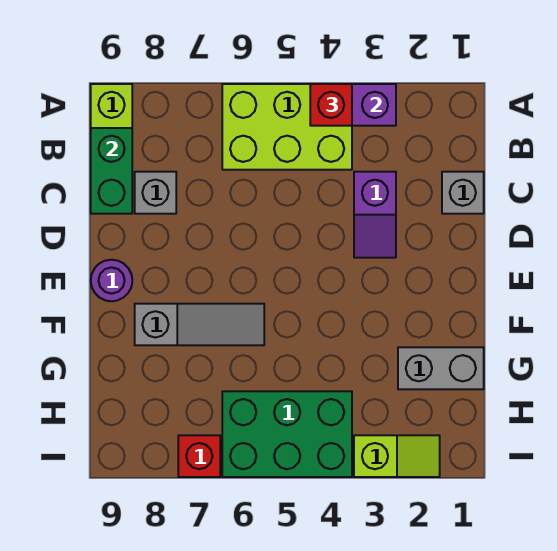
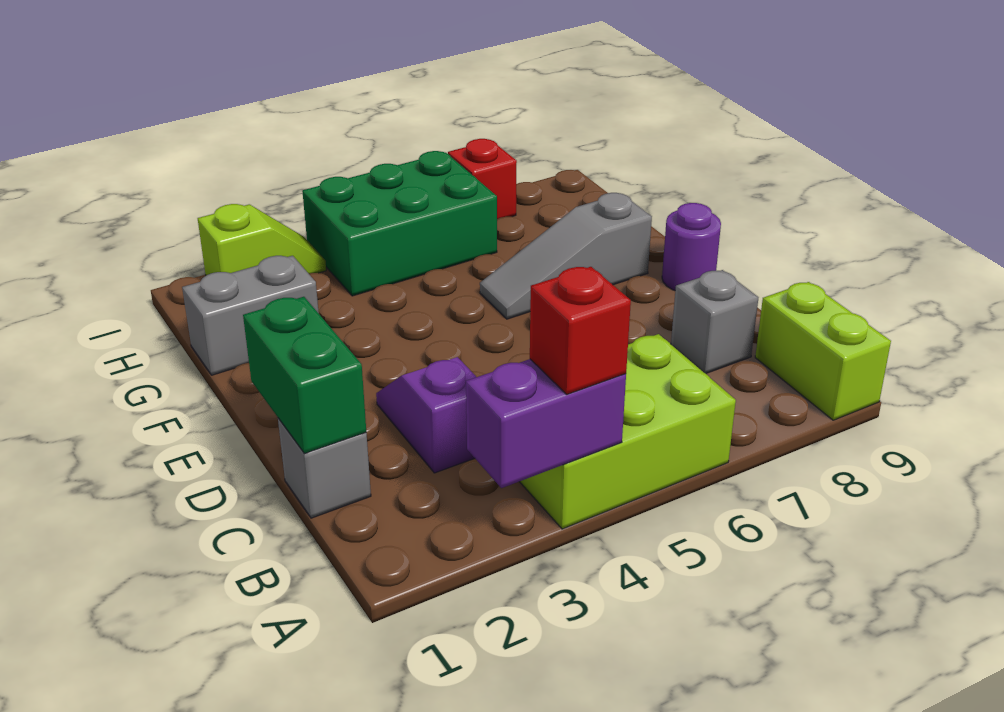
green 1x2 brick [91,128,132,214] -> green 1x2 brick moved to [243,297,366,454]
lime 1x2 slope [354,435,440,477] -> lime 1x2 slope turned to [198,204,326,275]

